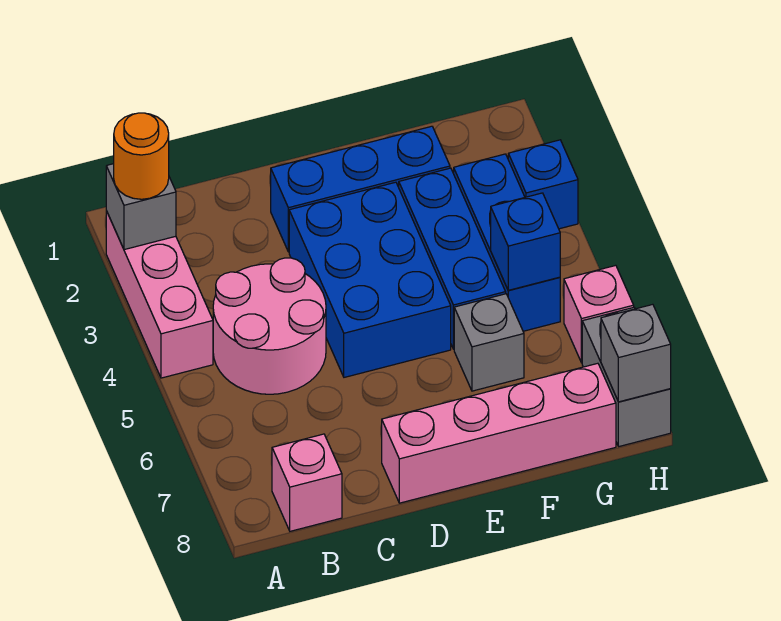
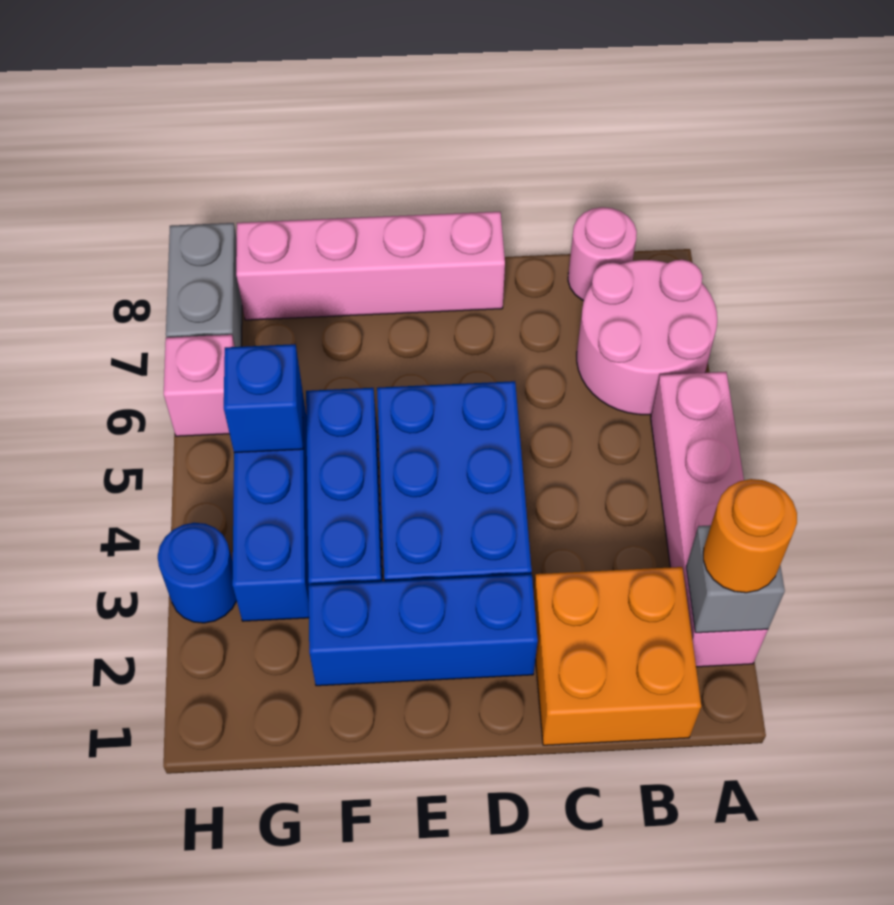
pink 1x3 brick [106,211,213,378] -> pink 1x4 brick [651,372,768,667]
none -> orange 2x2 brick [534,567,701,745]
pink 2x2 round brick [213,258,326,394] -> pink 2x2 round brick moved to [577,260,717,415]
pink 1x1 brick [272,434,342,531] -> pink 1x1 round brick [568,207,637,301]
grey 1x1 brick [454,294,524,391] -> none
blue 1x1 brick [508,140,578,229] -> blue 1x1 round brick [158,523,237,623]
grey 1x1 brick [601,304,671,402] -> none

